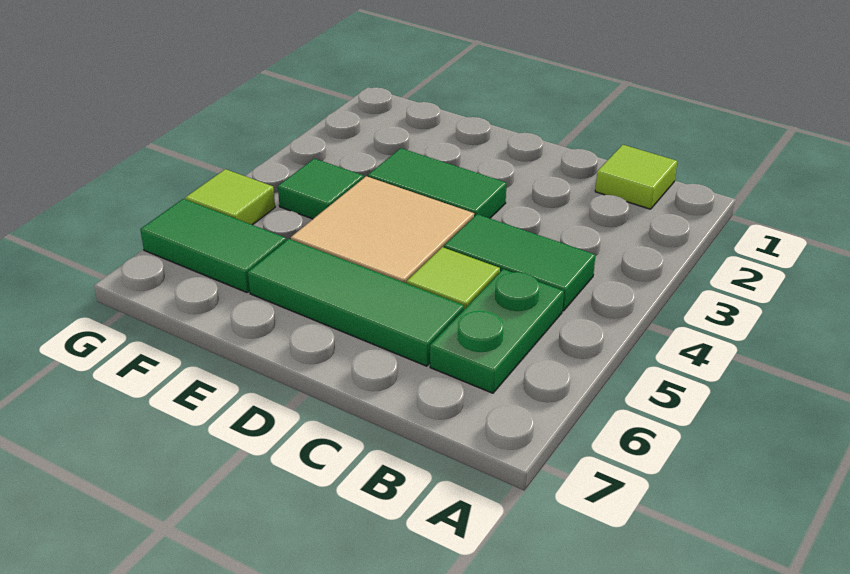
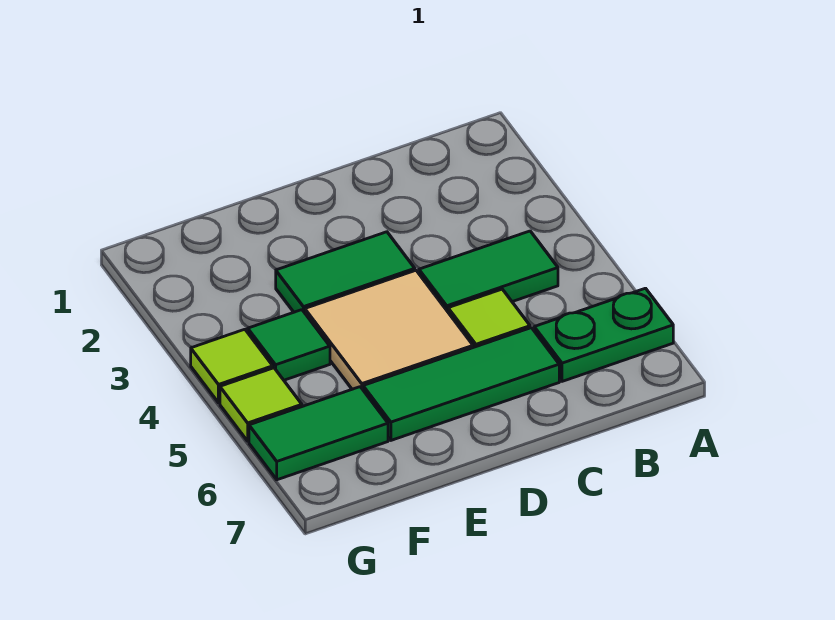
lime 1x1 tile [595,145,677,209] -> lime 1x1 tile moved to [191,329,273,403]
green 1x2 plate [430,269,564,393] -> green 1x2 plate turned to [534,288,673,381]

